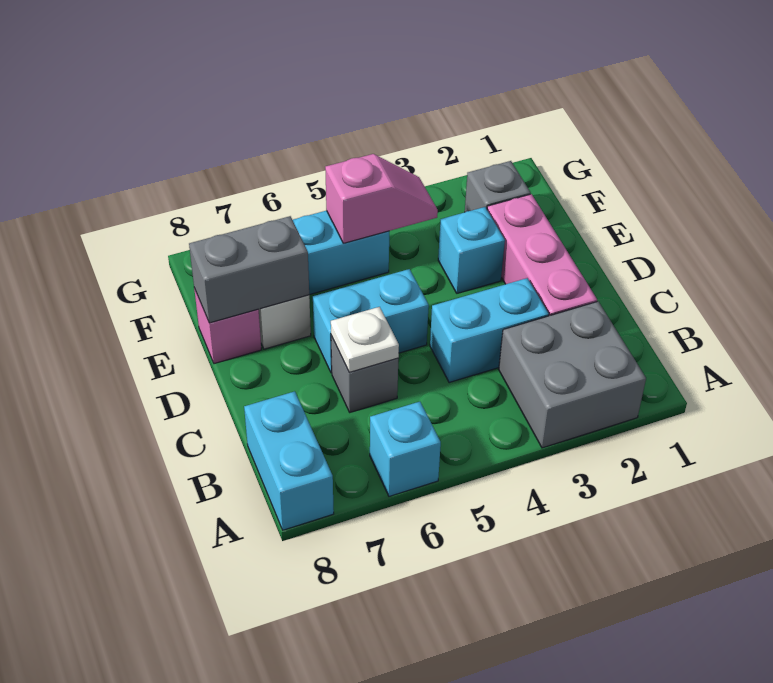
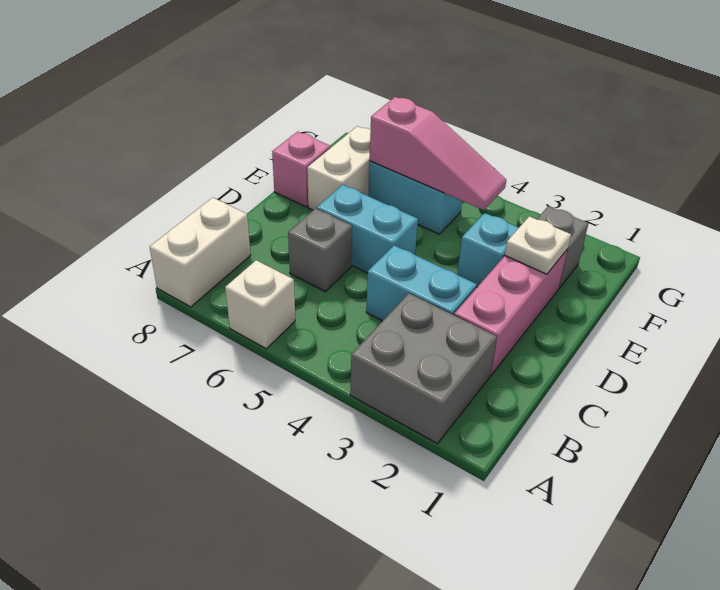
cyan 1x1 brick [370,402,441,496] -> white 1x1 brick [225,260,295,349]
cyan 1x2 brick [244,391,334,530] -> white 1x2 brick [150,198,251,307]
white 1x1 plate [331,307,399,372] -> white 1x1 plate moved to [505,216,571,274]
grey 1x2 brick [189,216,309,323] -> none
pink 1x2 slope [325,154,438,243] -> pink 1x3 slope [370,97,506,210]

